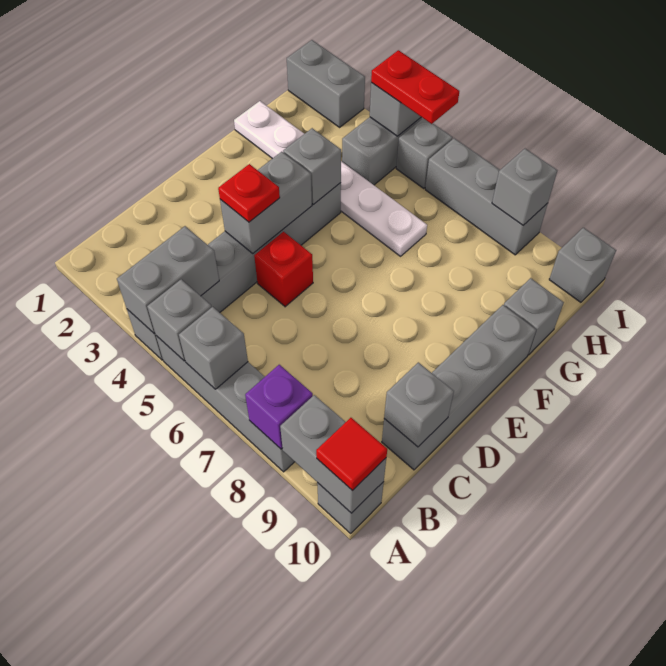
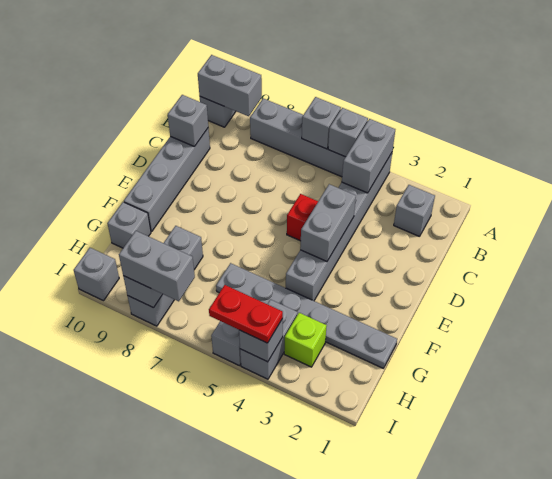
purple 1x1 brick [245,365,313,449] -> none
red 1x1 tile [316,418,387,491] -> none
red 1x1 plate [218,164,280,222] -> none
grey 1x1 brick [283,128,341,205] -> grey 1x1 brick moved to [394,185,435,237]
white 1x6 plate [234,101,427,256] -> grey 1x6 plate [216,263,397,368]
none -> lime 1x1 brick [284,313,327,367]
grey 1x2 brick [287,40,365,127] -> grey 1x2 brick moved to [119,231,195,301]
grey 1x3 brick [425,138,548,255] -> grey 1x3 brick turned to [128,226,203,326]

